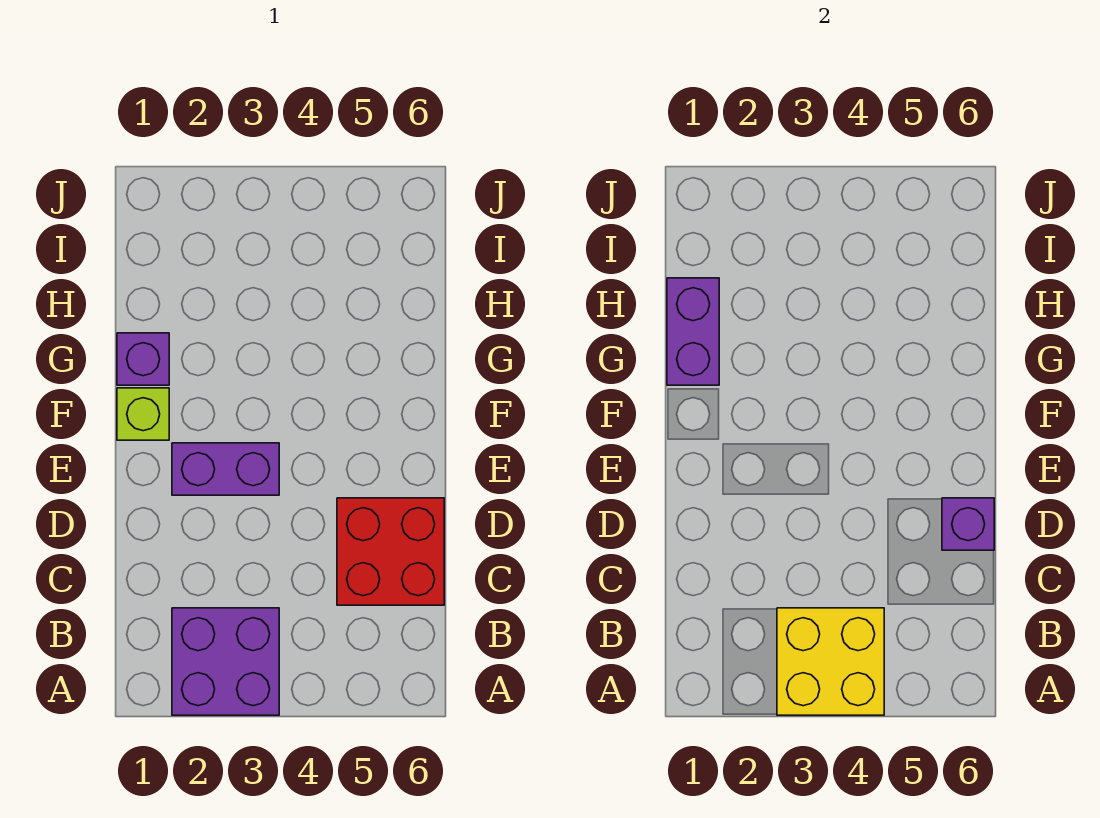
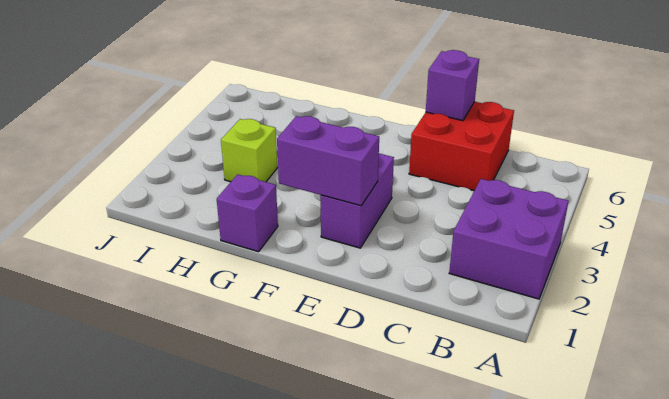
yellow 2x2 brick [777,608,884,715] -> none
lime 1x1 brick [117,388,169,440] -> lime 1x1 brick moved to [221,119,277,182]
purple 1x2 brick [667,278,719,385] -> purple 1x2 brick moved to [277,116,379,206]

